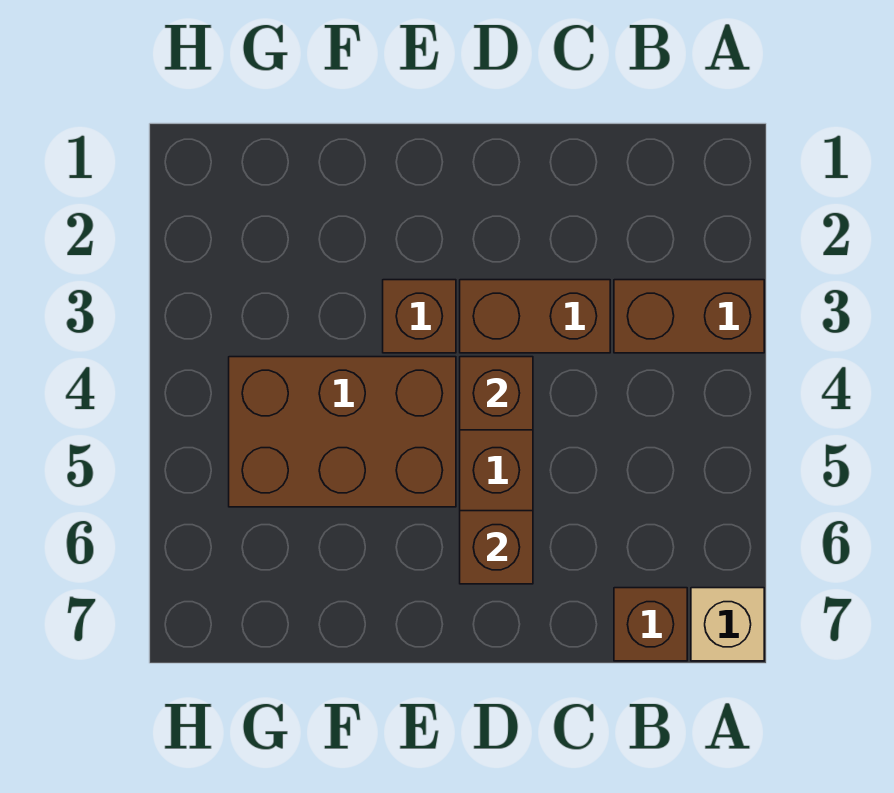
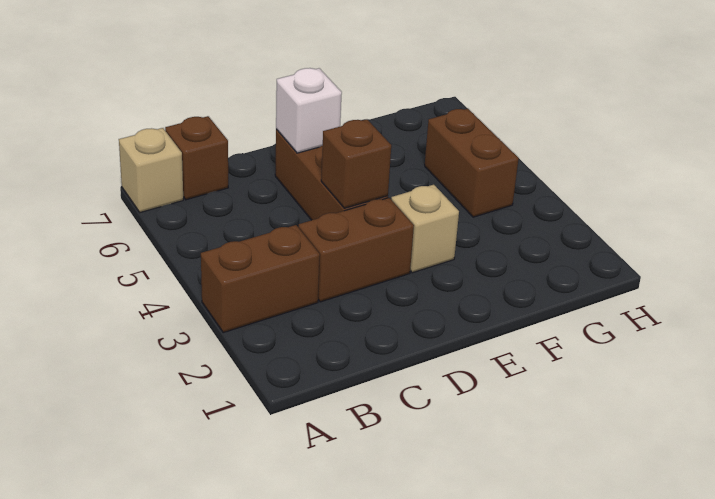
brown 1x1 brick [460,511,533,584] -> white 1x1 brick [276,68,342,153]
brown 1x1 brick [383,280,456,353] -> tan 1x1 brick [391,185,459,273]
brown 2x3 brick [229,357,456,507] -> brown 1x2 brick [425,108,519,217]

